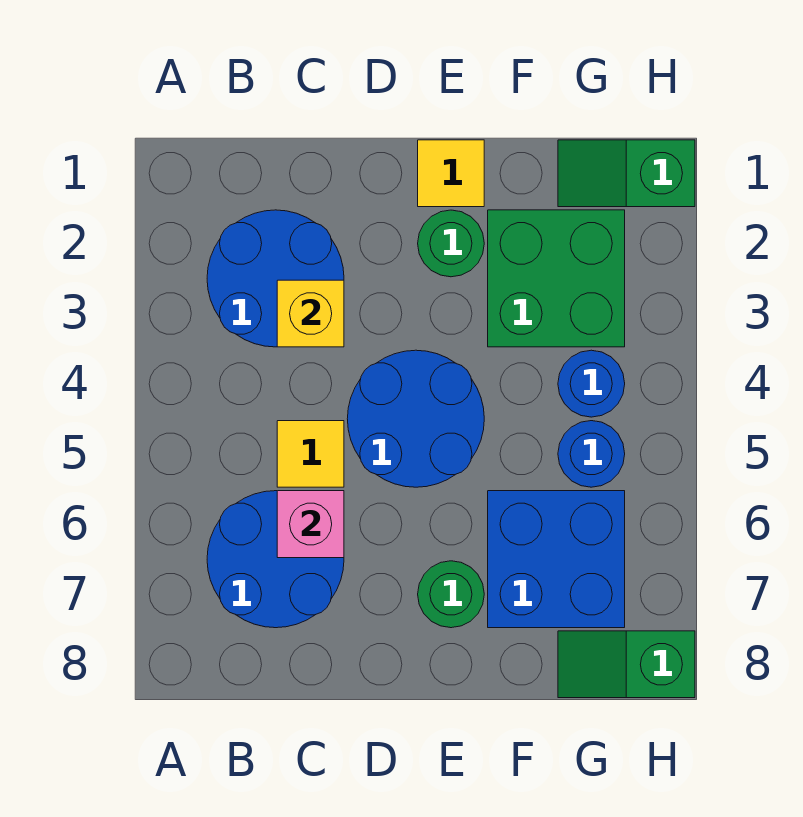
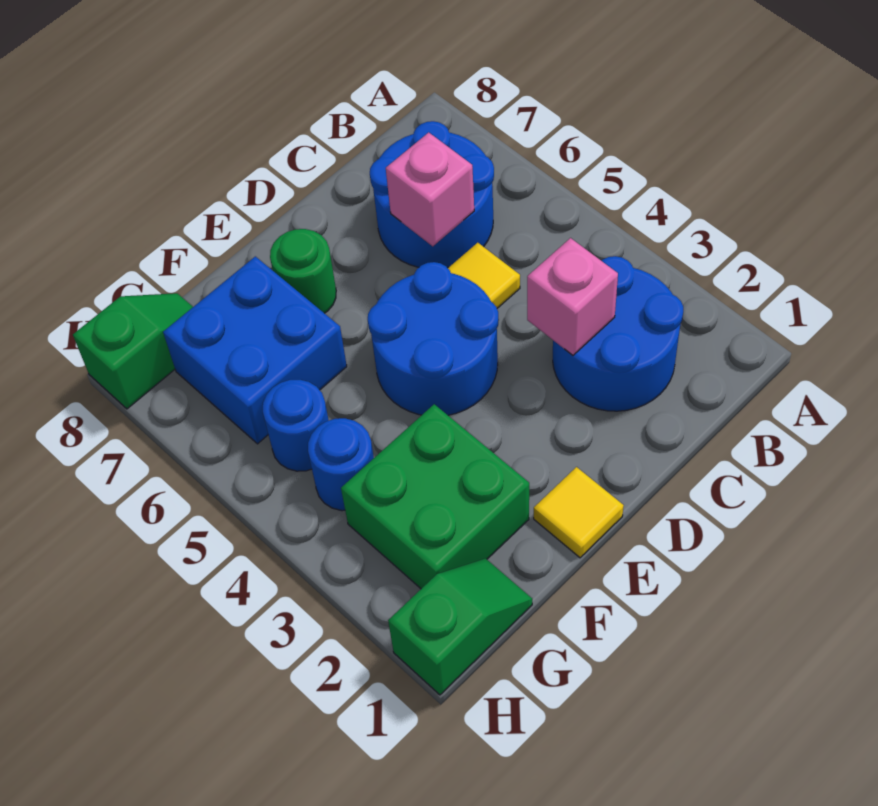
yellow 1x1 brick [277,280,344,347] -> pink 1x1 brick [527,238,618,355]
green 1x1 round brick [418,210,484,277] -> none

